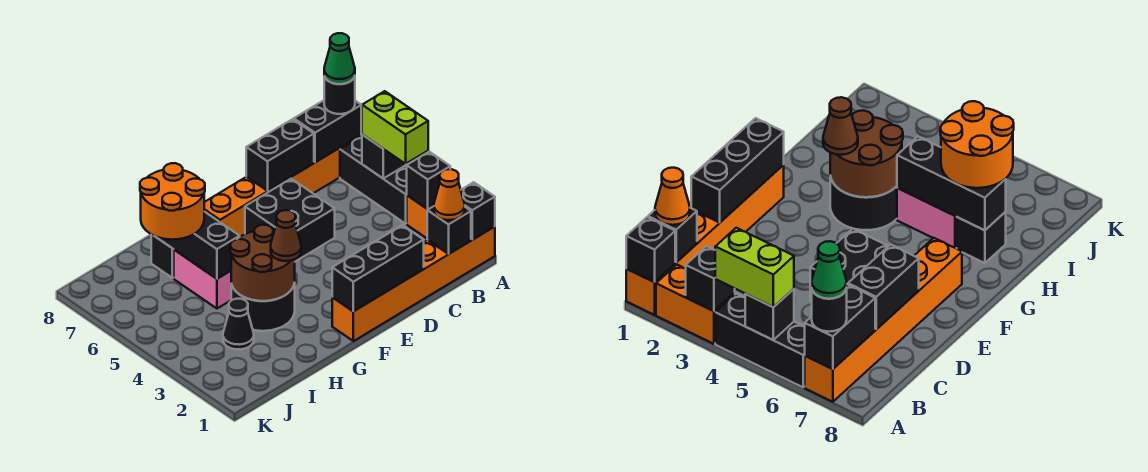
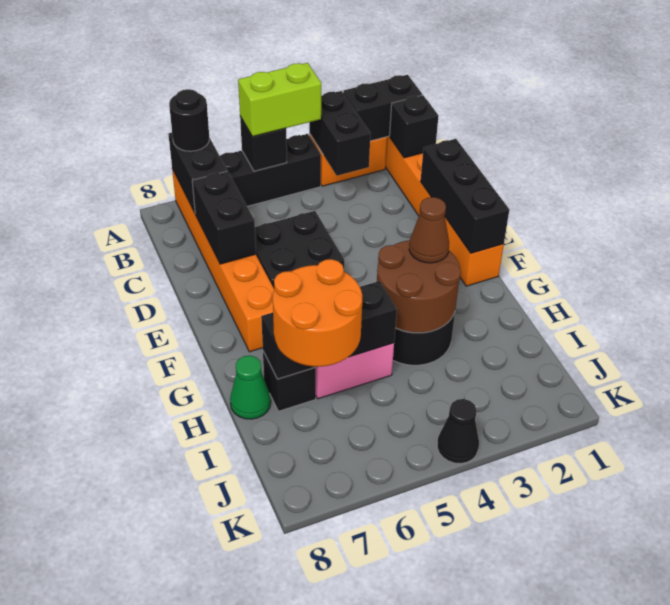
black 1x1 brick [461,182,495,240] -> black 1x2 brick [343,75,422,141]
black 1x1 brick [407,152,450,209] -> black 1x2 brick [309,91,371,176]
green 1x1 cone [324,33,355,84] -> green 1x1 cone moved to [230,356,271,419]
orange 1x1 cone [434,169,465,220] -> none
black 1x1 cone [223,299,254,349] -> black 1x1 cone moved to [437,399,479,464]

